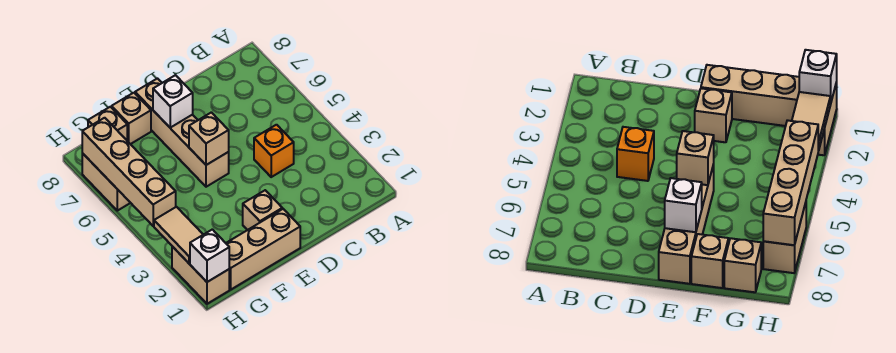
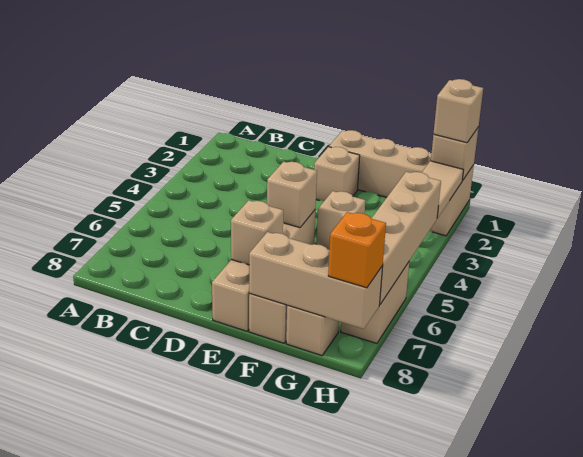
orange 1x1 brick [254,125,294,177] -> orange 1x1 brick moved to [328,212,386,288]
white 1x1 brick [153,75,193,128] -> tan 1x1 brick [231,200,284,265]
none -> tan 1x1 brick [316,191,366,249]
none -> tan 1x3 brick [249,232,383,329]
white 1x1 brick [190,229,229,282] -> tan 1x1 brick [431,128,478,180]
none -> tan 1x1 brick [434,79,483,143]

